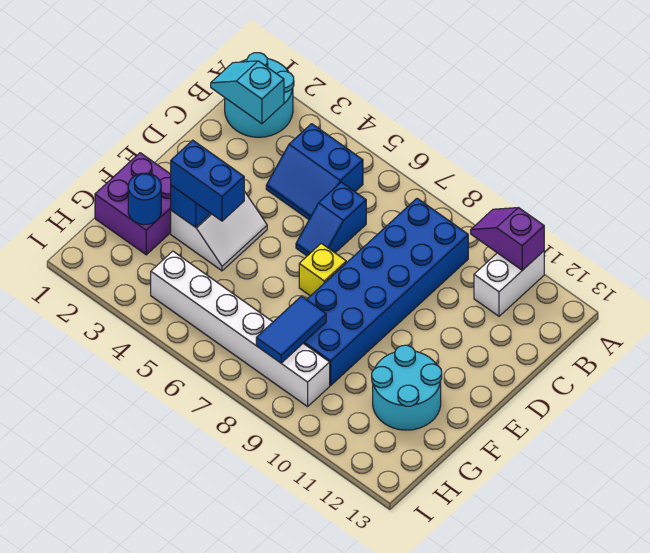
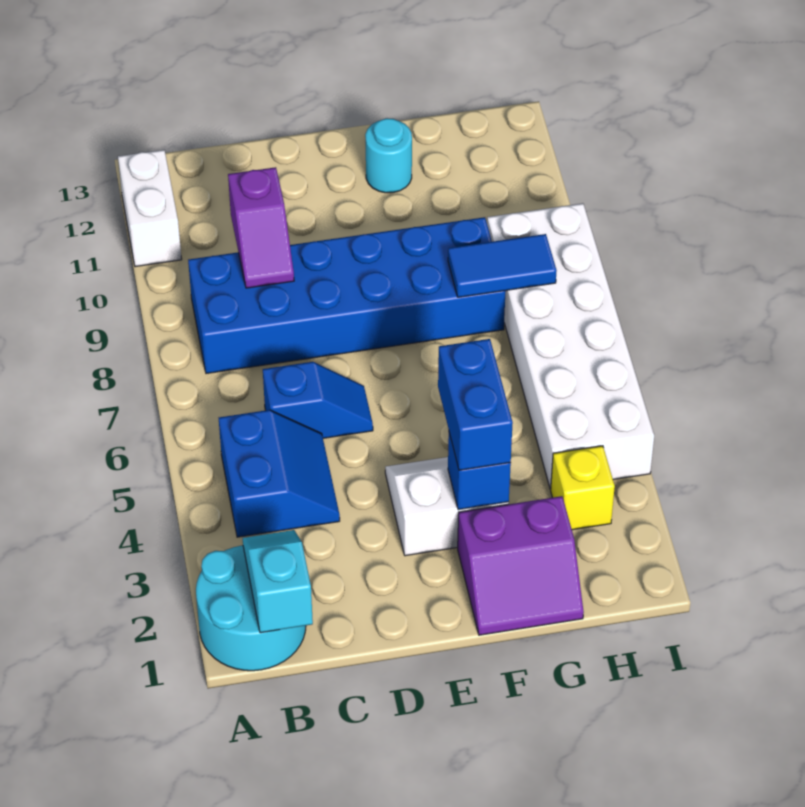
purple 1x2 slope [471,208,544,270] -> purple 1x2 slope moved to [228,167,294,288]
white 1x2 brick [474,251,544,316] -> white 1x2 brick turned to [118,150,182,267]
cyan 1x2 slope [211,61,284,124] -> cyan 1x2 slope turned to [243,530,313,633]
yellow 1x1 brick [299,243,346,296] -> yellow 1x1 brick moved to [551,446,615,530]
purple 2x2 brick [95,153,171,255] -> purple 2x2 slope [458,496,584,635]
cyan 2x2 round brick [372,345,442,430] -> cyan 1x1 round brick [365,118,412,193]
blue 1x1 round brick [128,173,161,225] -> none
white 1x6 brick [151,251,330,407] -> white 2x6 brick [487,203,654,489]

